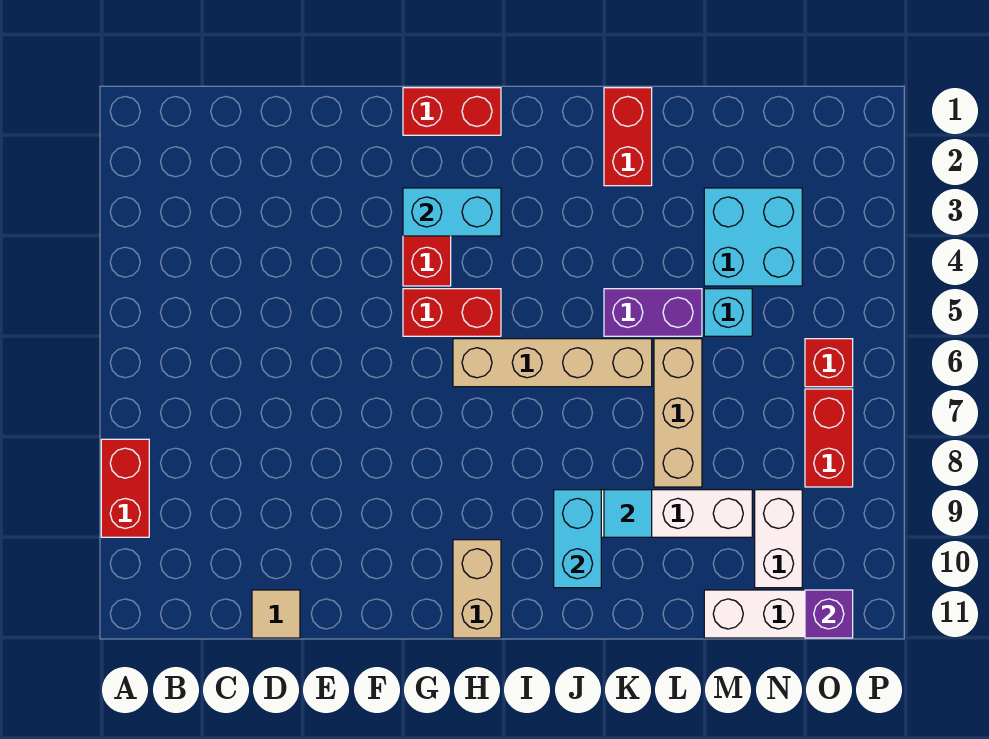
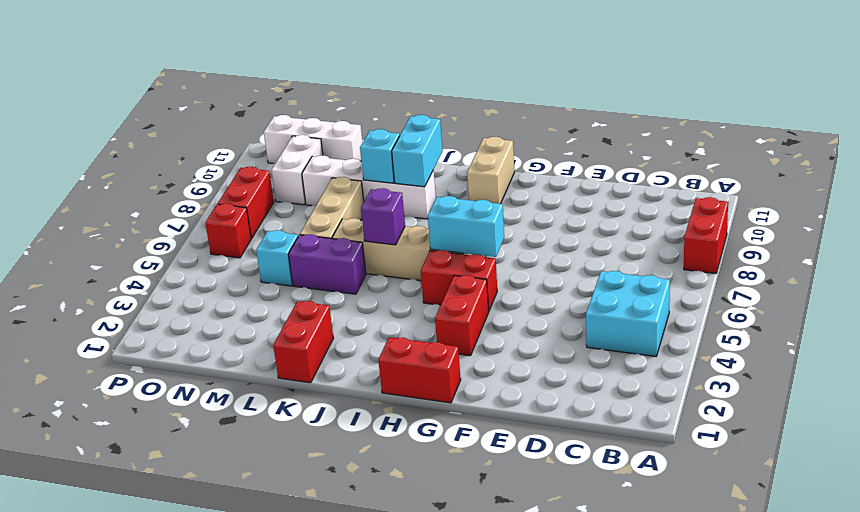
tan 1x1 tile [252,590,300,638] -> none
cyan 1x2 brick [403,188,501,236] -> cyan 1x2 brick moved to [428,196,504,257]
cyan 1x1 tile [604,490,652,537] -> cyan 1x1 brick [360,129,400,183]
cyan 2x2 brick [704,188,802,286] -> cyan 2x2 brick moved to [586,271,670,356]
purple 1x1 brick [805,590,853,638] -> purple 1x1 brick moved to [361,188,405,245]

